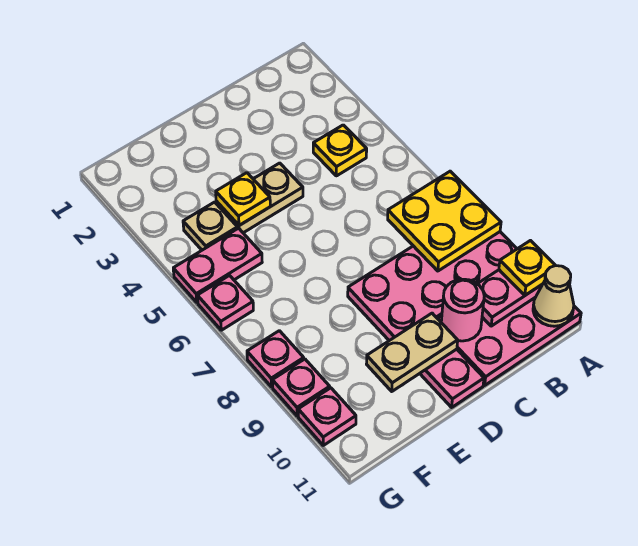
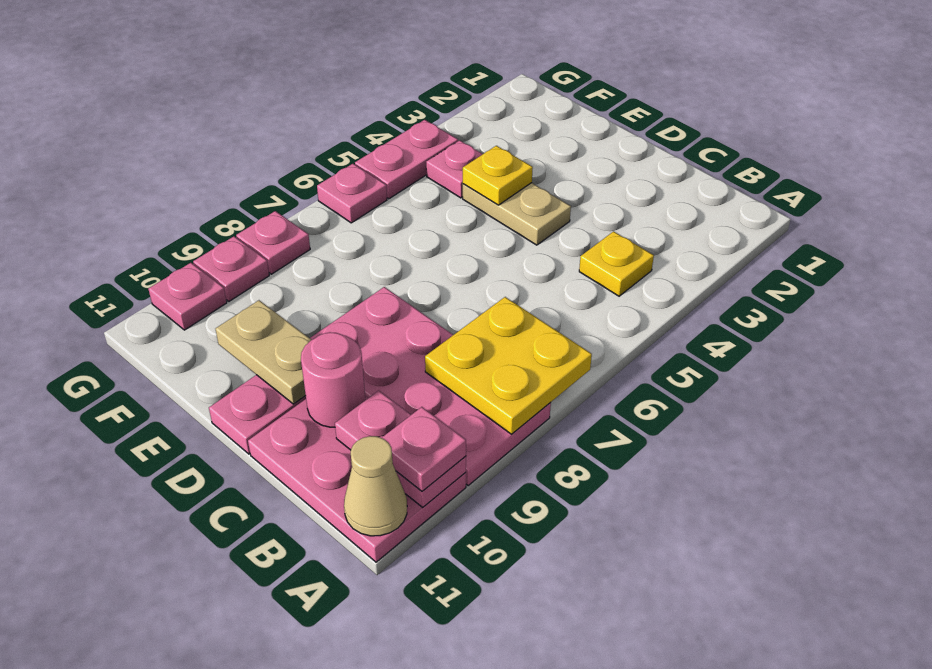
yellow 1x1 plate [499,241,556,295] -> pink 1x1 plate [382,407,466,491]
tan 1x1 plate [183,202,238,250] -> pink 1x1 plate [426,140,483,198]
pink 1x2 plate [173,228,262,303] -> pink 1x2 plate turned to [355,120,458,199]

